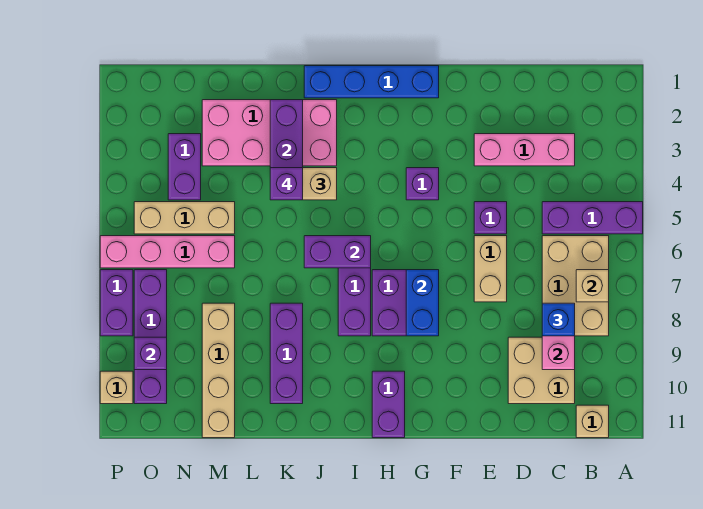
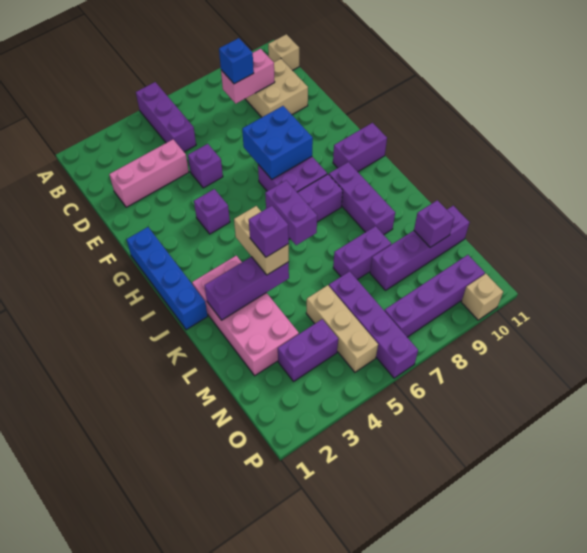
tan 2x3 brick [542,236,609,336] -> none
tan 1x1 brick [576,270,609,302] -> none
pink 1x3 brick [474,134,575,166] -> pink 1x3 brick turned to [109,140,189,207]
tan 1x2 brick [474,236,507,302] -> none
blue 1x2 brick [406,270,439,336] -> blue 2x2 brick [242,106,313,179]
purple 1x3 brick [270,303,303,404] -> purple 1x3 brick turned to [329,162,395,235]
pink 1x4 brick [100,236,235,268] -> purple 1x4 brick [329,271,418,378]
tan 1x4 brick [202,303,235,438] -> purple 1x4 brick [370,206,469,290]
purple 1x1 brick [134,337,167,370] -> purple 1x1 brick moved to [414,200,454,247]
purple 1x2 brick [100,270,133,336] -> purple 1x2 brick moved to [333,226,391,280]

